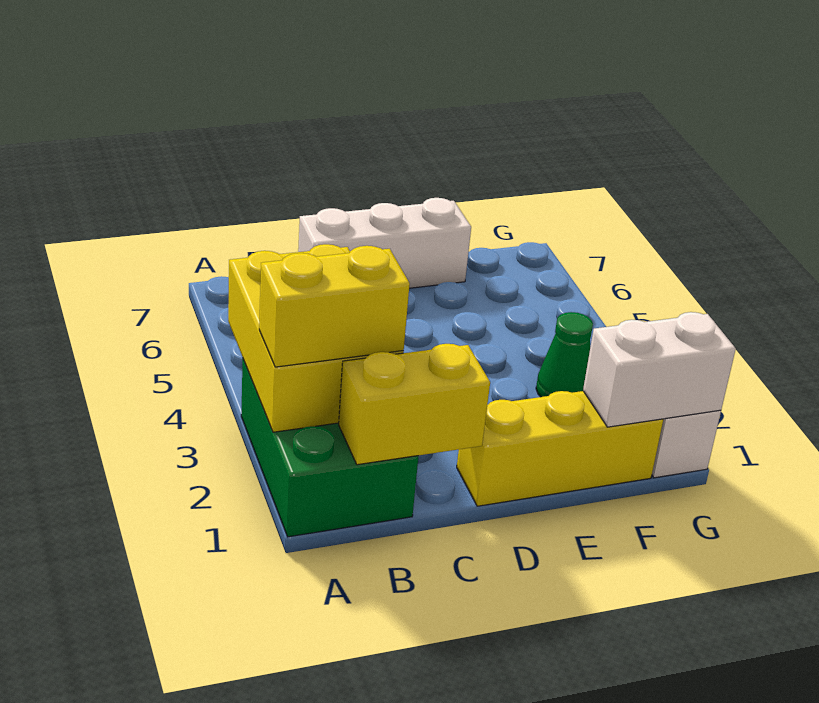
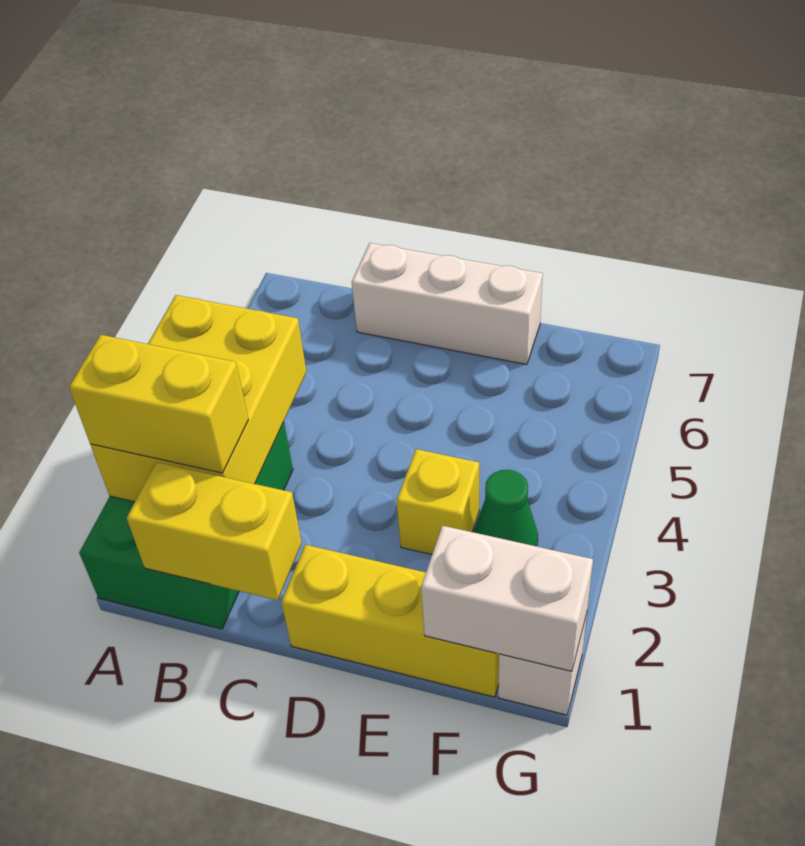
none -> yellow 1x1 brick [397,449,479,555]

